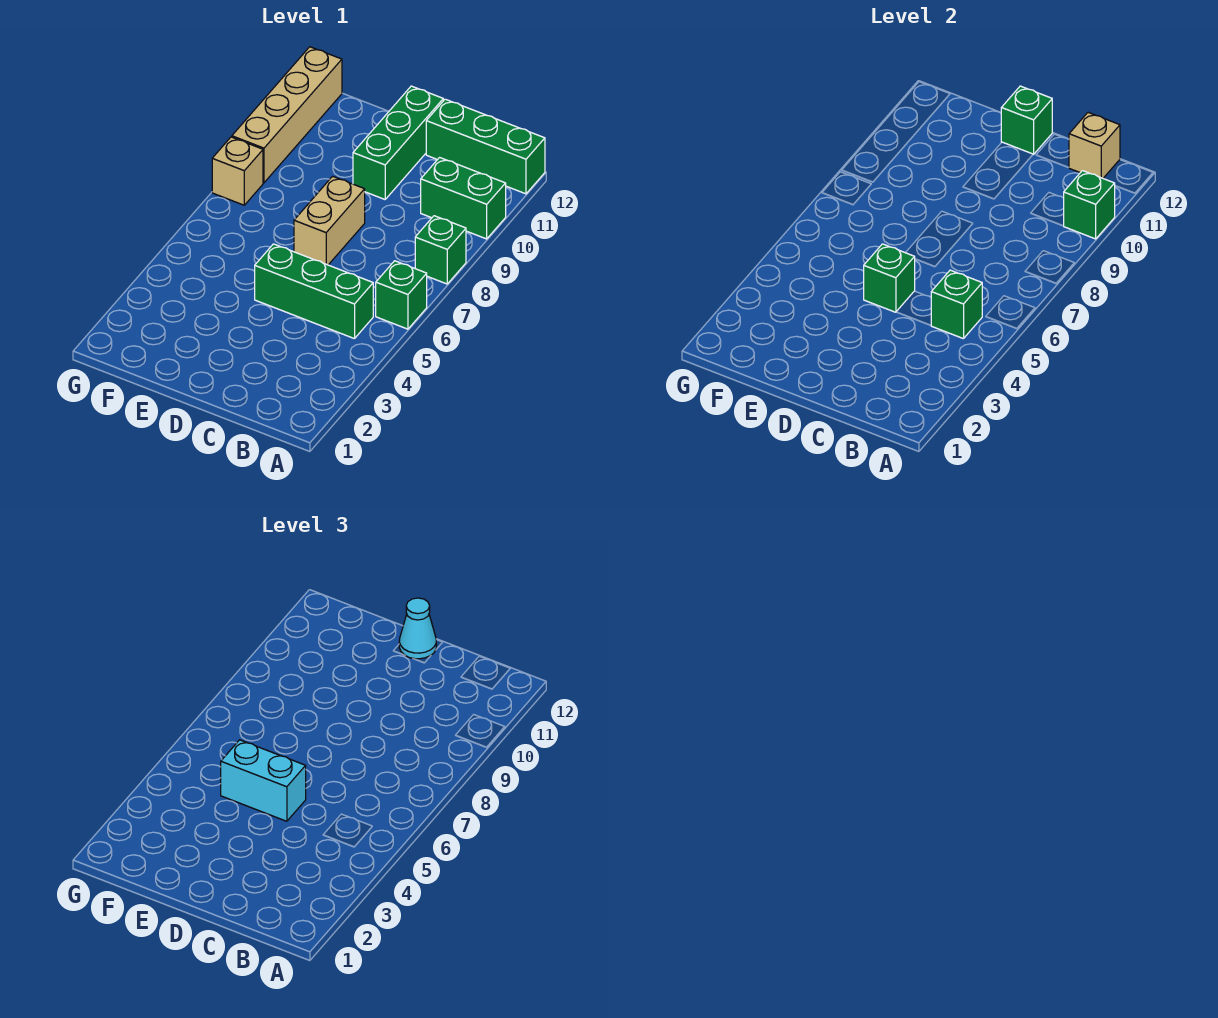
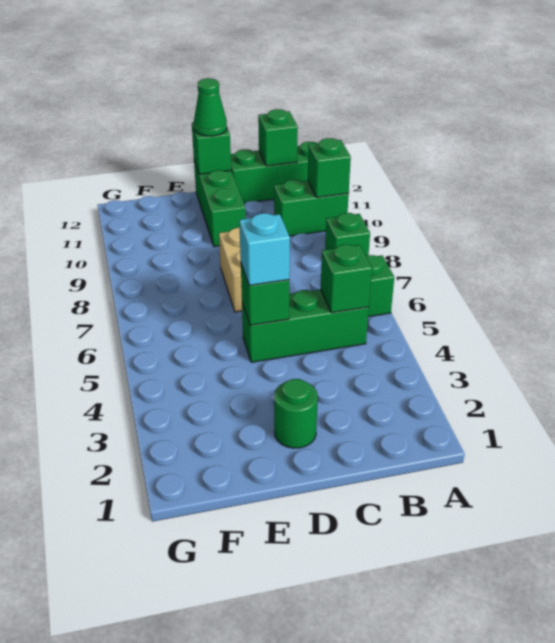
tan 1x1 brick [1069,113,1120,178] -> green 1x1 brick [258,109,298,166]
none -> green 1x1 round brick [274,379,318,448]
cyan 1x2 brick [221,740,306,821] -> cyan 1x1 brick [239,213,290,285]
cyan 1x1 cone [399,598,436,659] -> green 1x1 cone [194,78,227,136]
tan 1x1 brick [212,137,263,205] -> none
tan 1x4 brick [232,47,342,183] -> none

